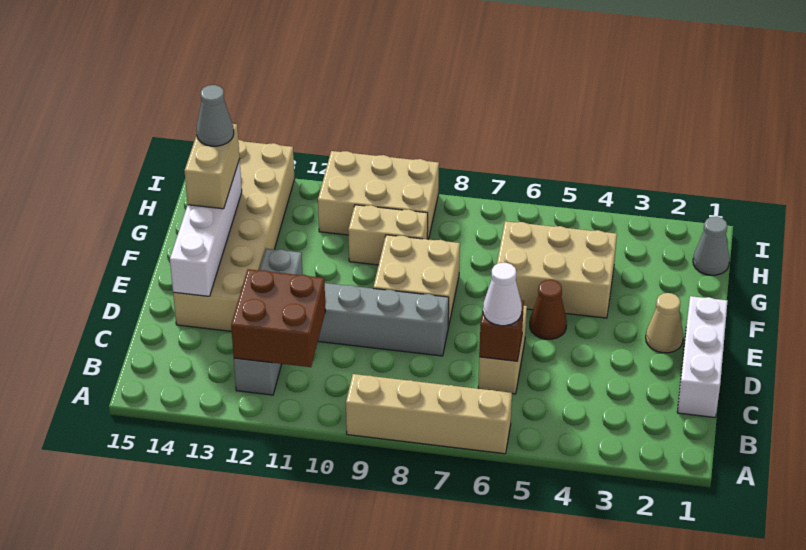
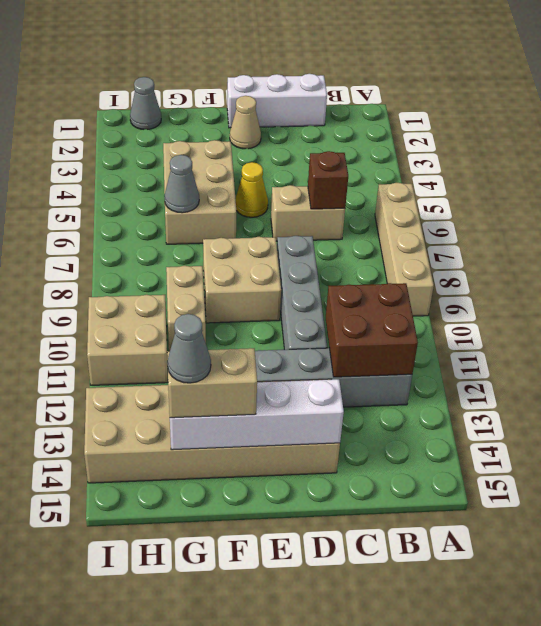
white 1x1 cone [483,263,522,326] -> none
brown 1x1 cone [530,280,567,339] -> yellow 1x1 cone [235,162,268,217]
none -> grey 1x1 cone [165,155,199,213]
tan 2x3 brick [318,151,439,239] -> tan 2x2 brick [87,295,168,385]

